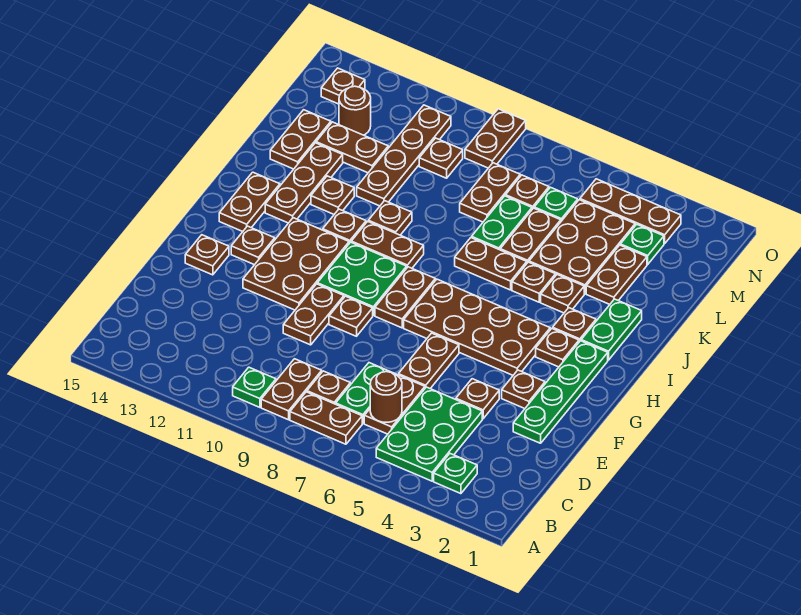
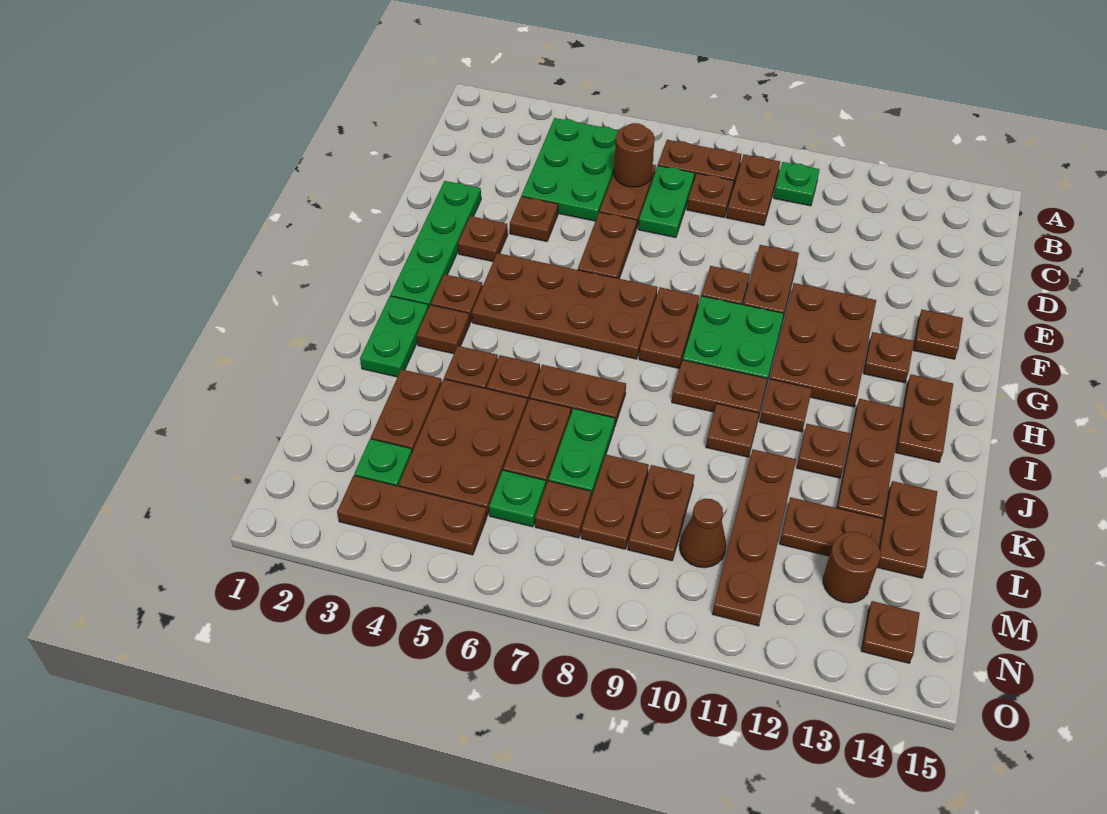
green 1x1 plate [434,454,477,494] -> none
brown 1x1 plate [419,138,463,178] -> brown 1x1 cone [680,499,726,568]
brown 1x2 plate [465,109,526,168] -> brown 1x2 plate moved to [628,465,695,561]

